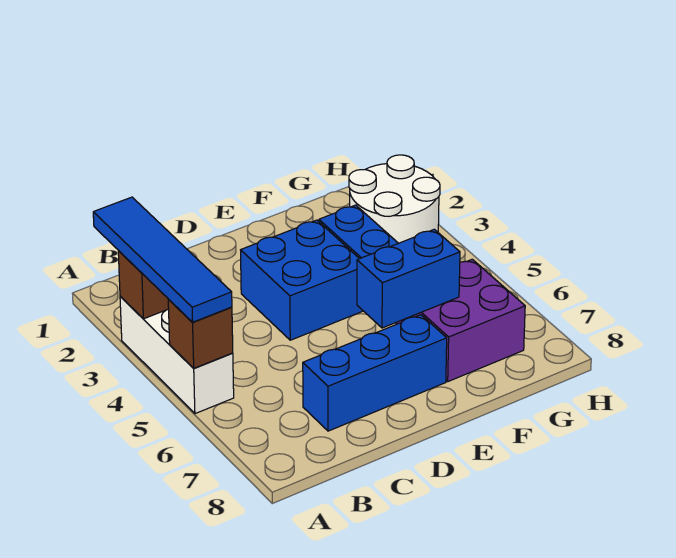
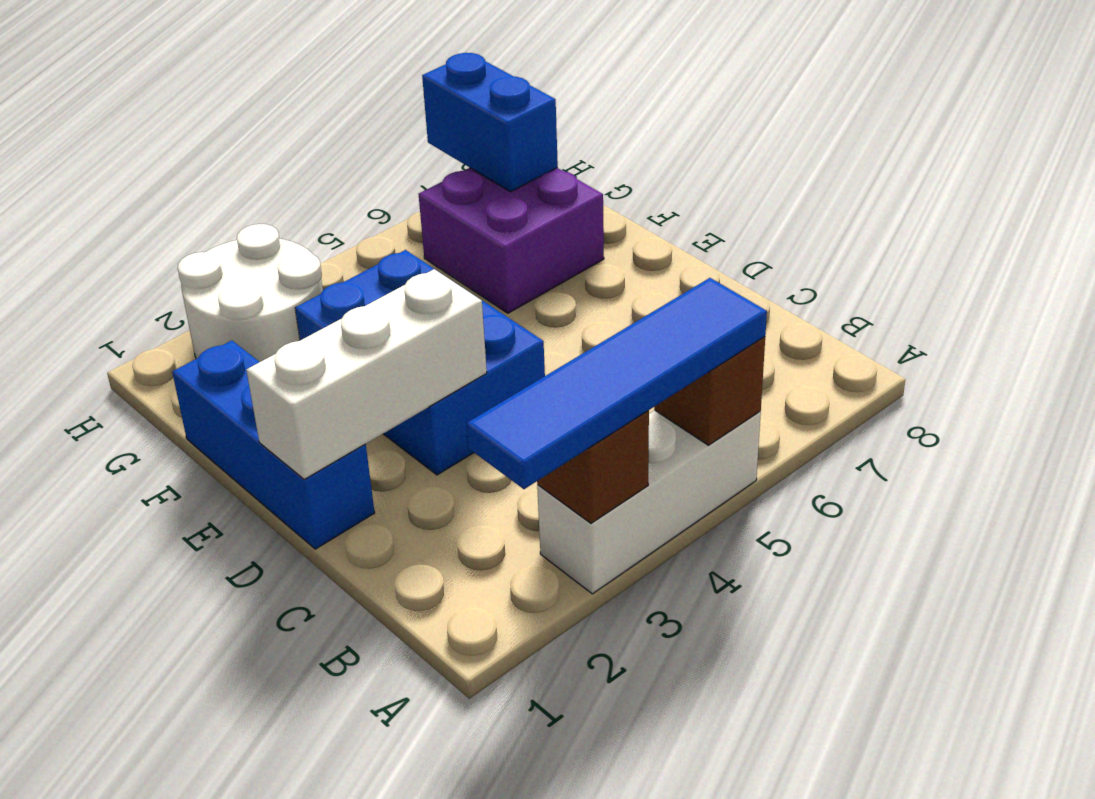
blue 1x3 brick [303,315,447,431] -> blue 1x3 brick moved to [172,341,375,549]
none -> white 1x3 brick [246,269,487,480]
blue 1x2 brick [357,229,460,328] -> blue 1x2 brick moved to [422,53,558,192]

